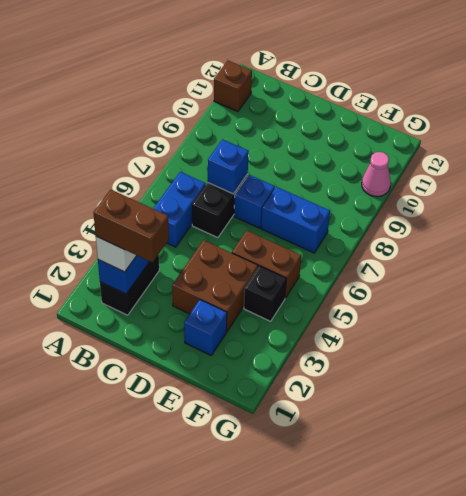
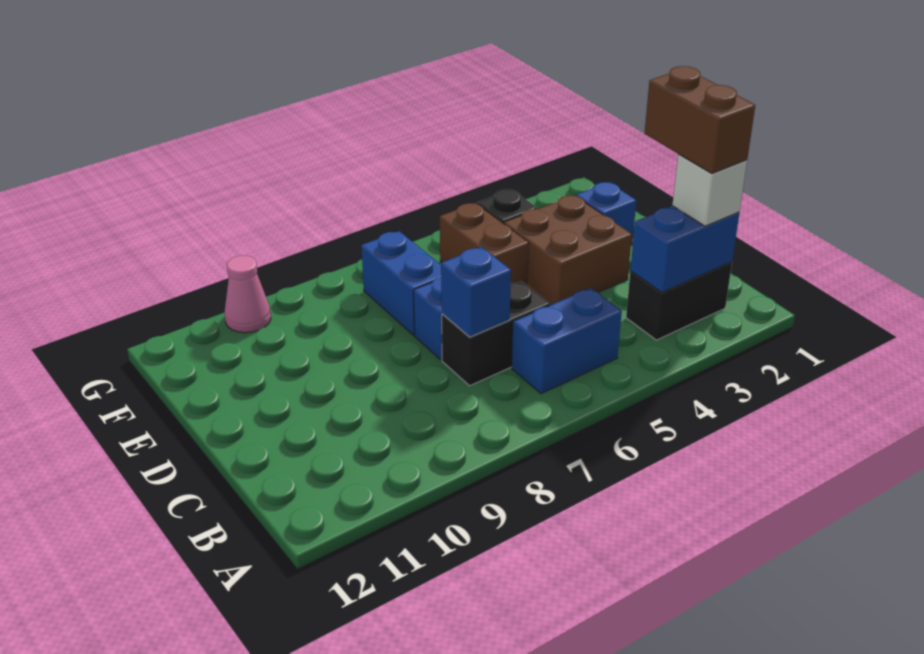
brown 1x1 brick [214,61,252,112] -> none

